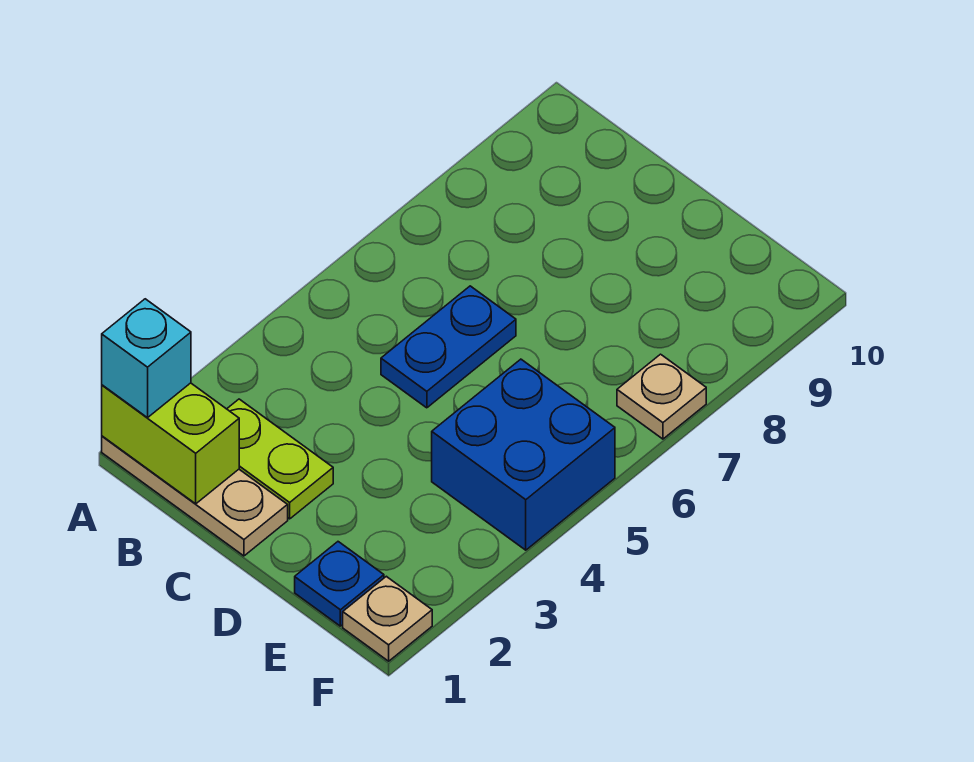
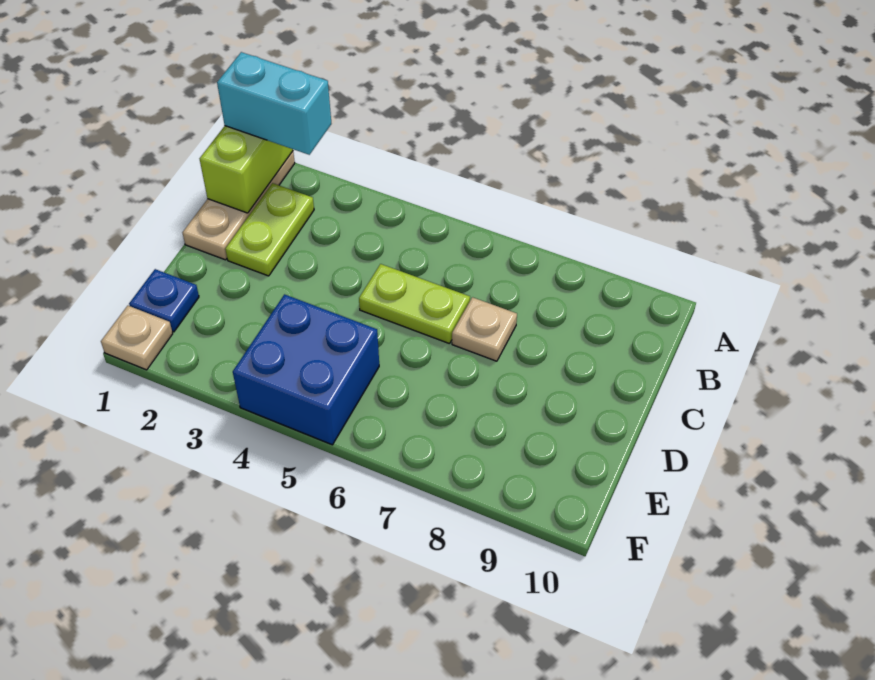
cyan 1x1 brick [102,299,191,418] -> cyan 1x2 brick [217,52,331,155]
blue 1x2 plate [381,286,516,408] -> lime 1x2 plate [359,264,470,344]
tan 1x1 plate [617,354,706,439] -> tan 1x1 plate moved to [452,297,517,361]

